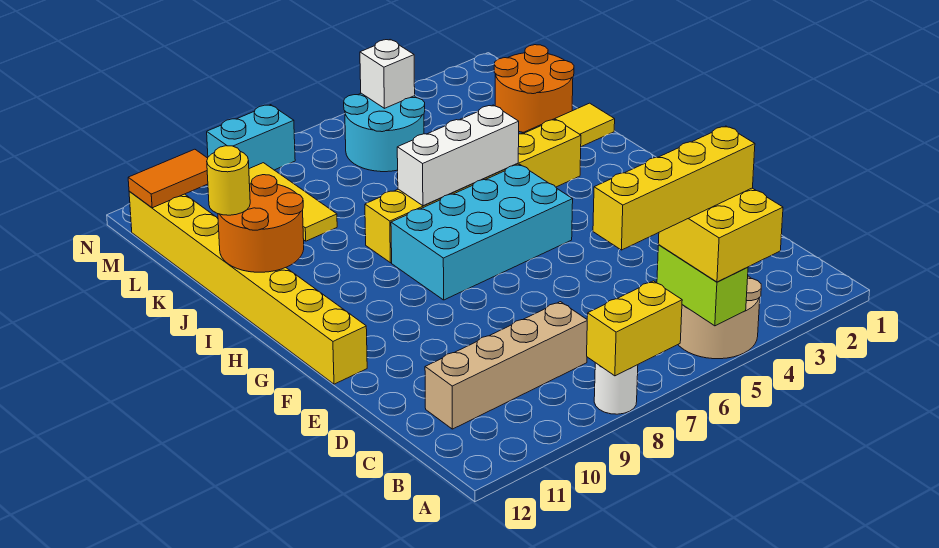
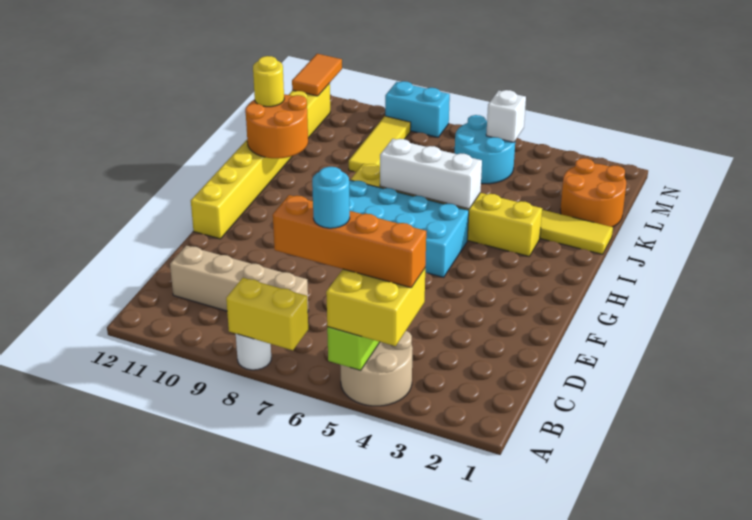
yellow 1x4 brick [593,126,755,250] -> orange 1x4 brick [273,195,426,288]
none -> cyan 1x1 round brick [312,167,350,228]
orange 1x2 tile [128,149,208,208] -> orange 1x2 tile turned to [292,54,342,96]

